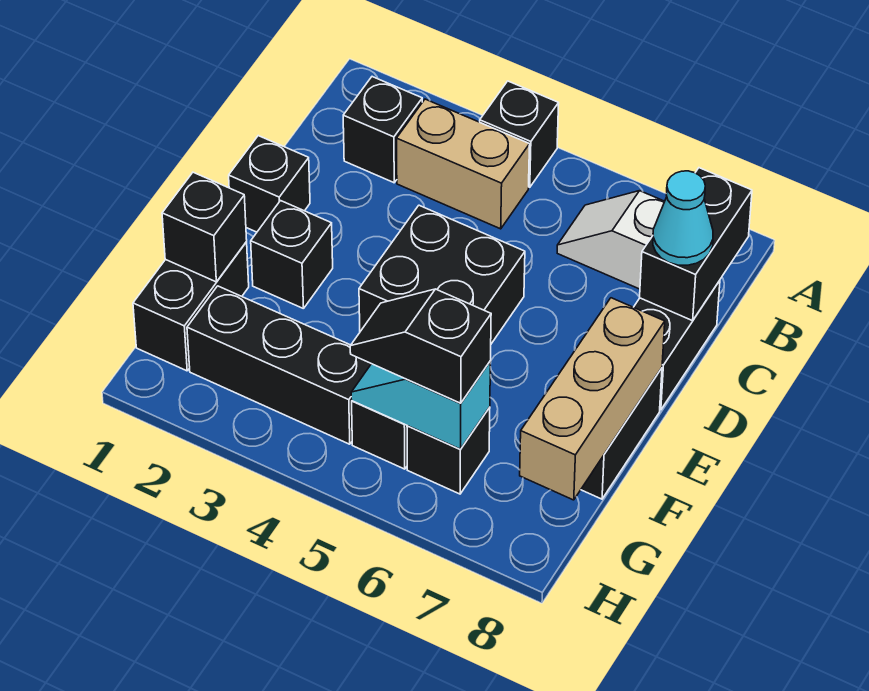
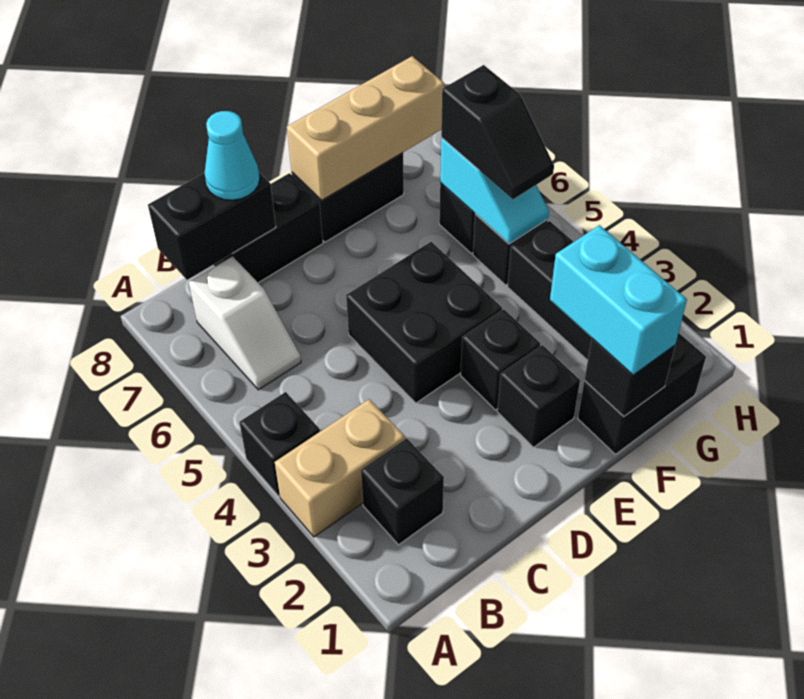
tan 1x2 brick [396,99,530,229] -> tan 1x2 brick turned to [275,399,405,537]
black 1x1 brick [229,136,310,232] -> black 1x1 brick moved to [461,309,540,410]
none -> cyan 1x2 brick [550,225,687,375]

